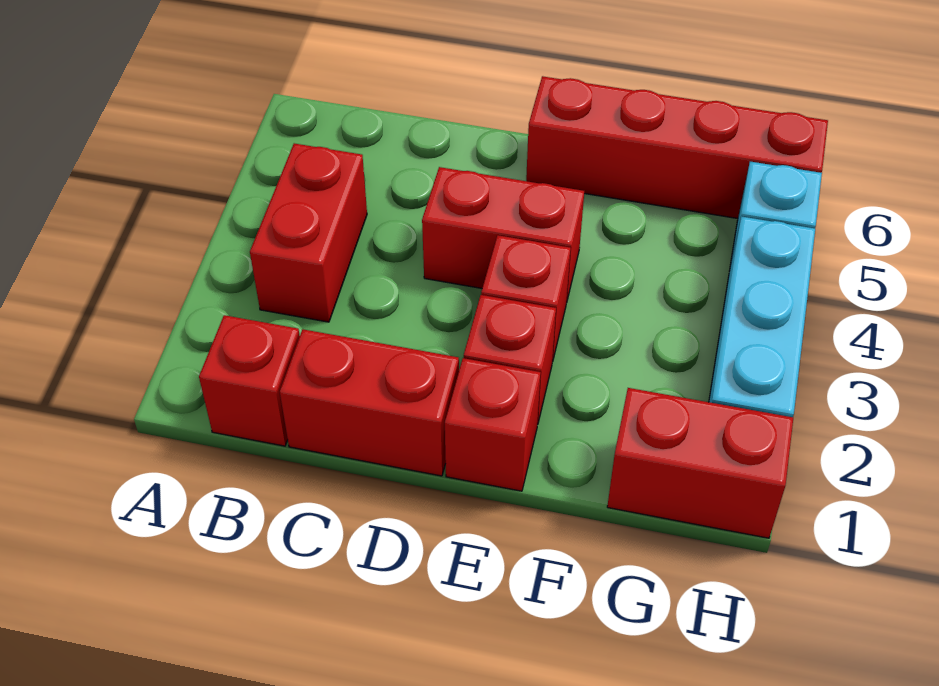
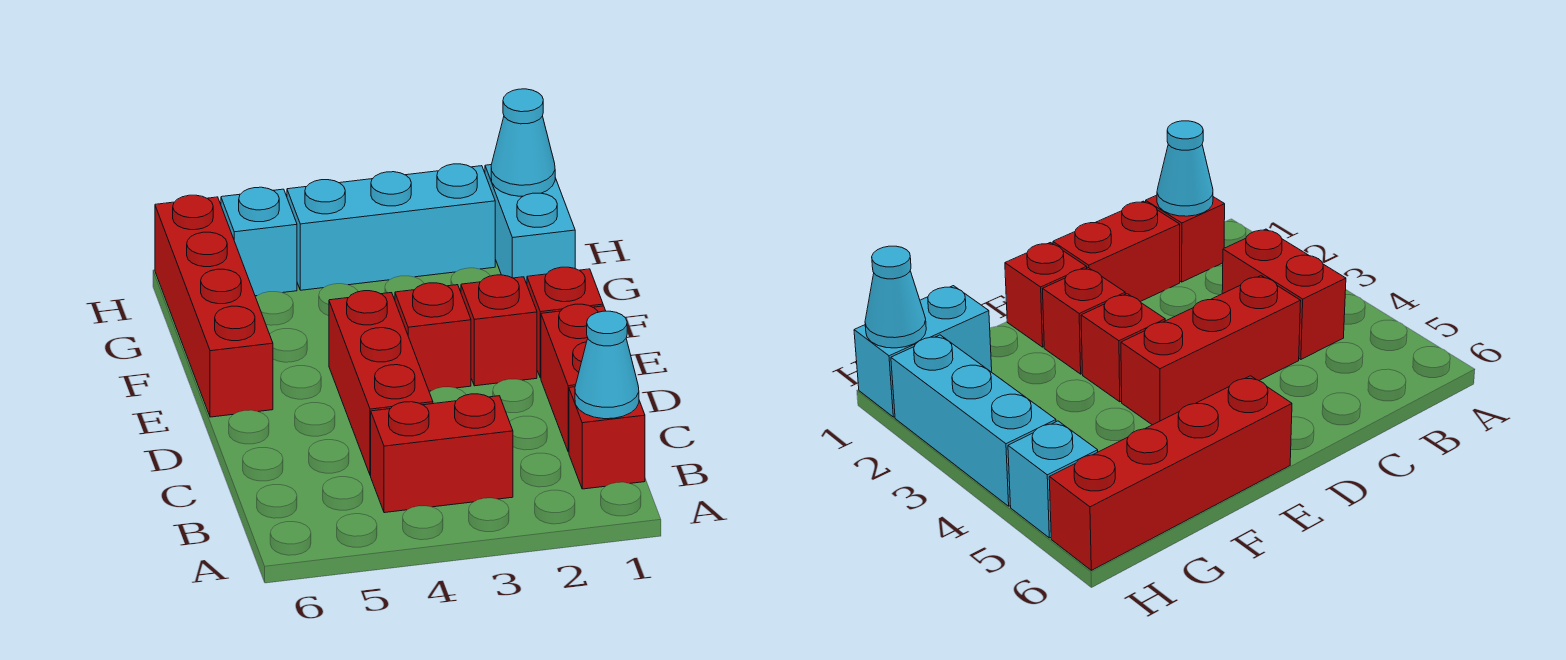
none -> cyan 1x1 cone [575,311,639,419]
red 1x2 brick [422,167,584,303] -> red 1x3 brick [329,291,433,476]
red 1x2 brick [607,388,793,538] -> cyan 1x2 brick [485,165,575,284]
none -> cyan 1x1 cone [491,89,555,196]

